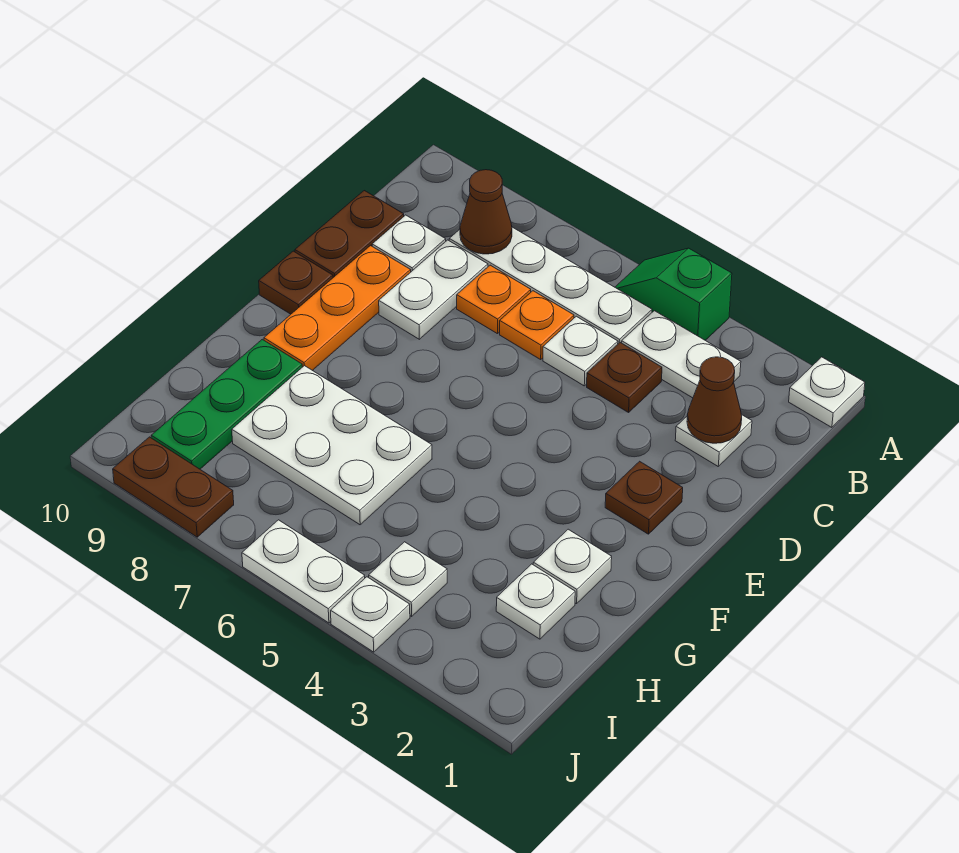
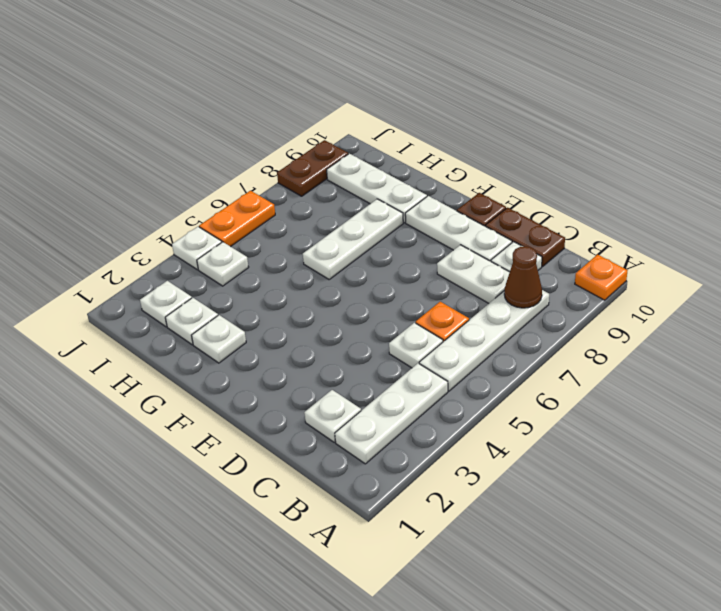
white 1x1 plate [789,357,865,427] -> white 1x1 plate moved to [140,281,192,327]
green 1x2 slope [615,248,732,340] -> none
white 1x2 plate [622,311,741,398] -> white 1x3 plate [335,363,448,464]
brown 1x1 cone [687,357,742,443] -> none
brown 1x1 plate [587,343,662,412] -> none
orange 1x1 plate [457,265,531,334] -> orange 1x1 plate moved to [575,255,628,300]
orange 1x3 plate [264,246,411,371] -> white 1x3 plate [405,196,512,261]
brown 1x1 plate [605,461,683,534] -> none
white 2x3 plate [232,366,432,525] -> white 1x3 plate [303,199,403,279]
green 1x3 plate [151,339,302,469] -> white 1x3 plate [327,154,427,223]
white 1x2 plate [242,520,365,623] -> orange 1x2 plate [199,191,275,247]

